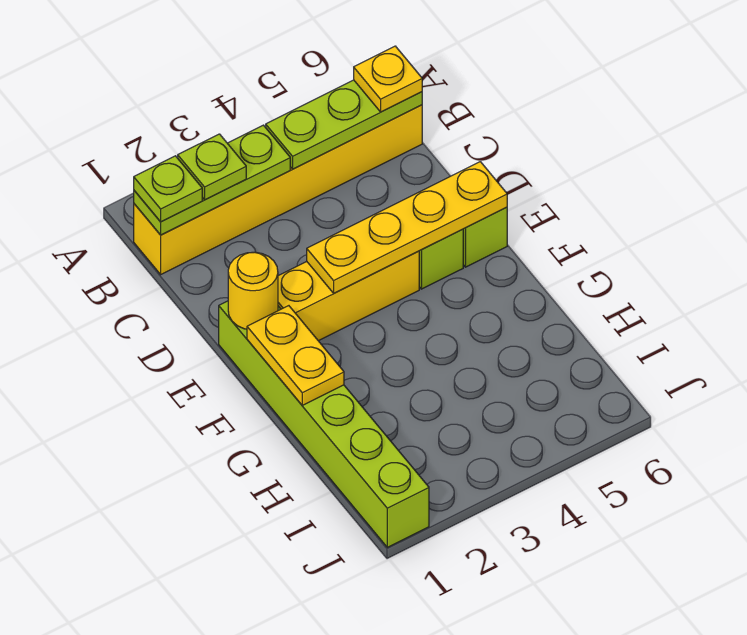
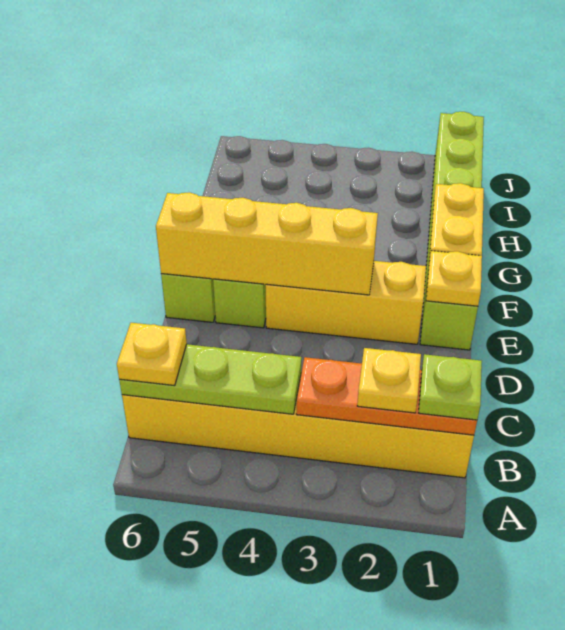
lime 1x3 plate [134,125,290,235] -> orange 1x3 plate [296,357,477,435]
lime 1x1 plate [178,134,246,200] -> yellow 1x1 plate [357,348,421,413]
yellow 1x1 round brick [228,252,278,329] -> yellow 1x1 plate [426,251,482,306]
yellow 1x4 plate [307,162,507,293] -> yellow 1x4 brick [156,192,378,295]

